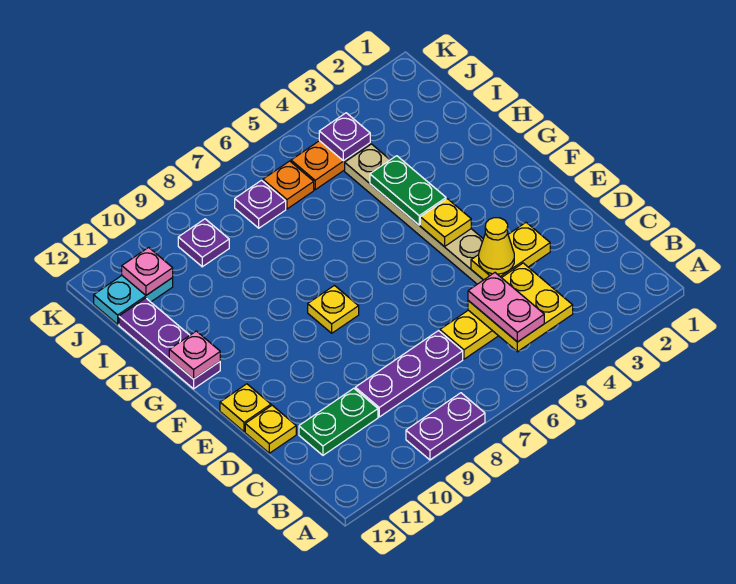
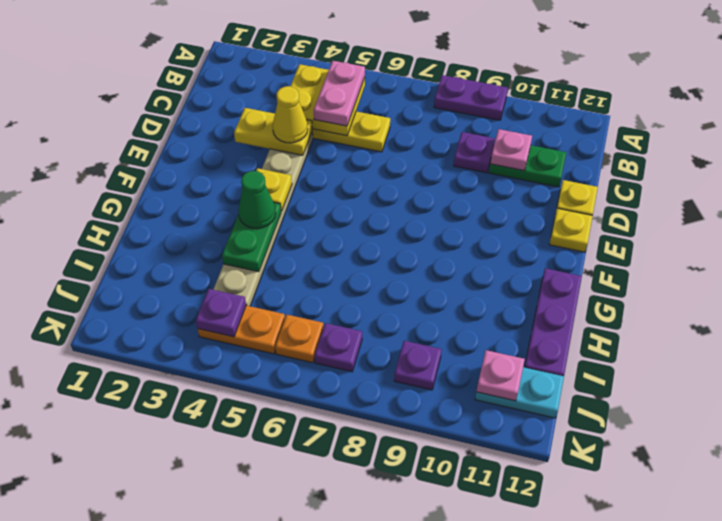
purple 1x3 plate [355,331,463,417] -> purple 1x1 plate [454,132,495,173]
yellow 1x1 plate [308,286,359,333] -> none
none -> green 1x1 cone [238,171,276,229]
pink 1x1 plate [169,331,220,379] -> pink 1x1 plate moved to [490,129,532,171]

